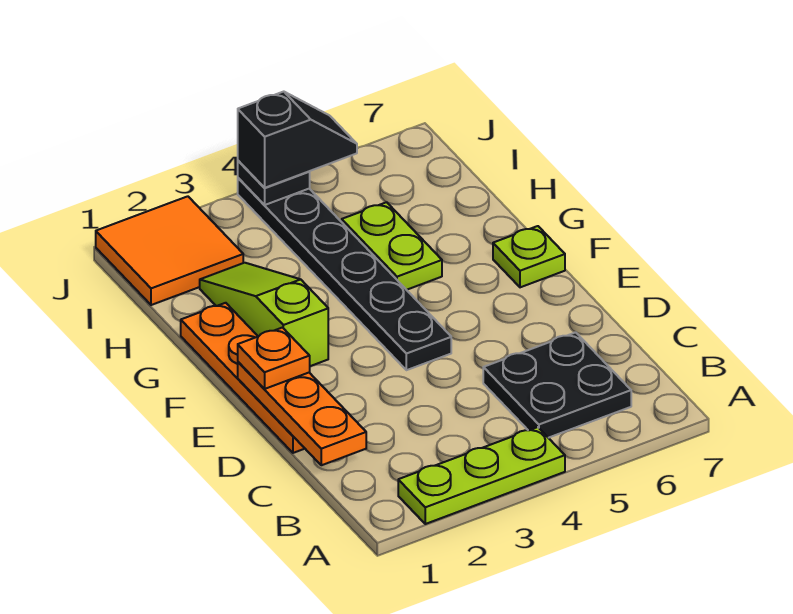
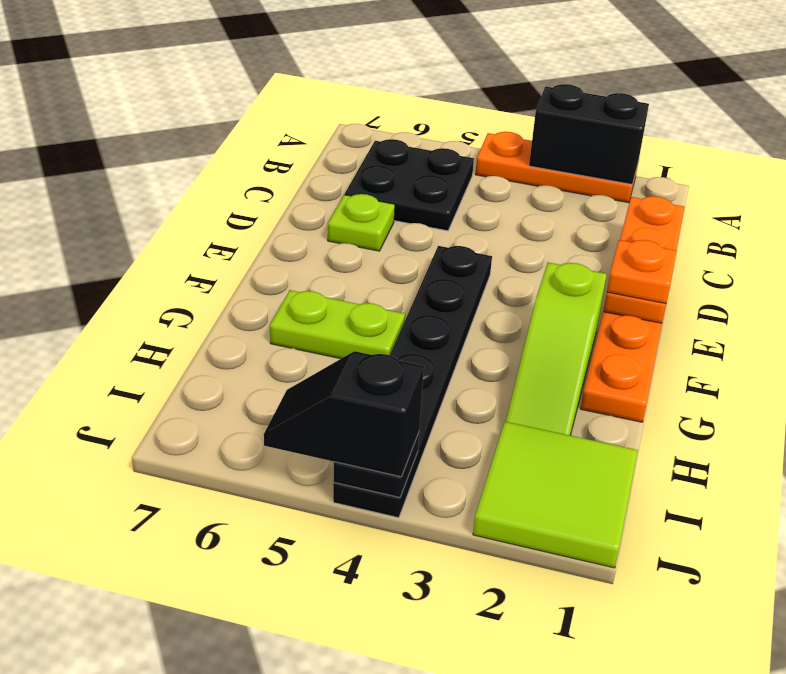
lime 1x3 plate [398,427,565,524] -> orange 1x3 plate [475,132,638,203]
none -> black 1x2 brick [529,84,649,184]
lime 1x1 plate [493,226,565,287] -> lime 1x1 plate moved to [328,194,395,251]
lime 1x2 plate [342,202,442,290] -> lime 1x2 plate turned to [270,290,405,359]
orange 2x2 tile [96,196,243,305] -> lime 2x2 tile [473,422,638,568]

